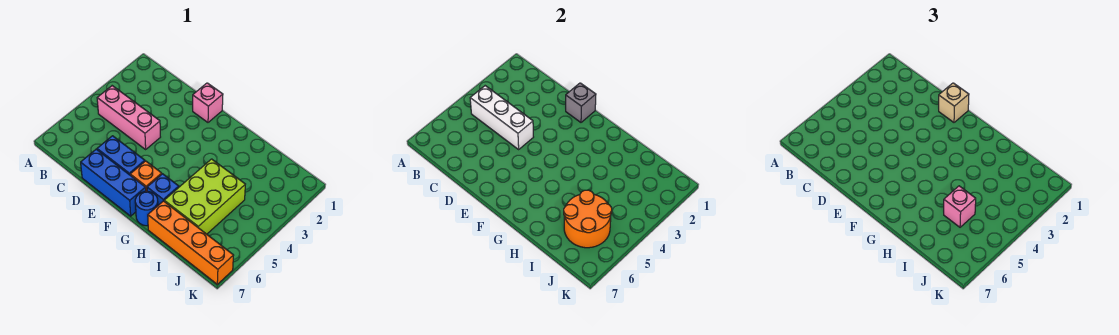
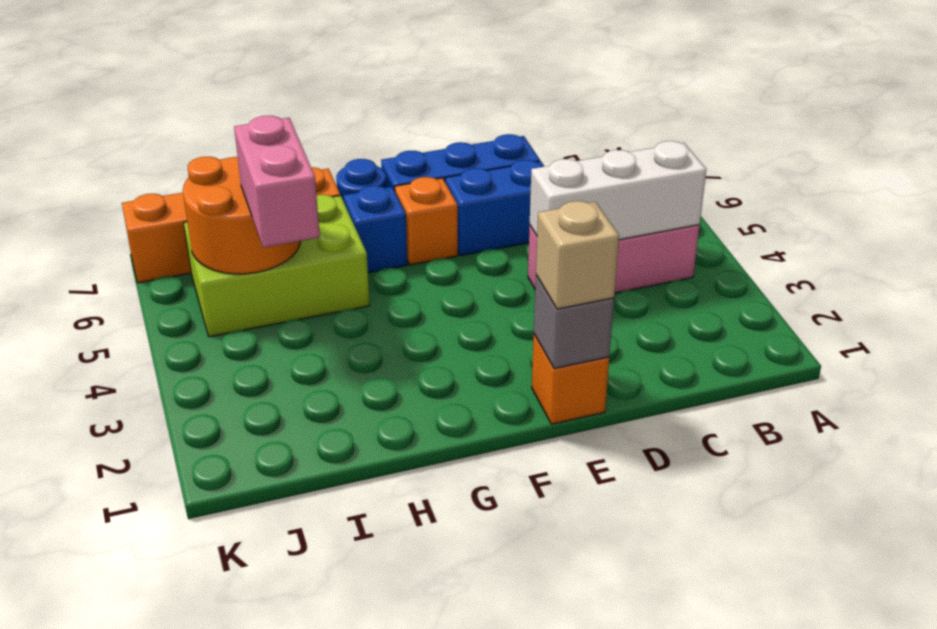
pink 1x1 brick [193,83,223,122] -> orange 1x1 brick [532,335,609,424]
lime 2x3 brick [164,159,245,234] -> lime 2x3 brick turned to [184,195,370,337]
pink 1x1 brick [944,186,976,227] -> pink 1x2 brick [234,116,320,248]

